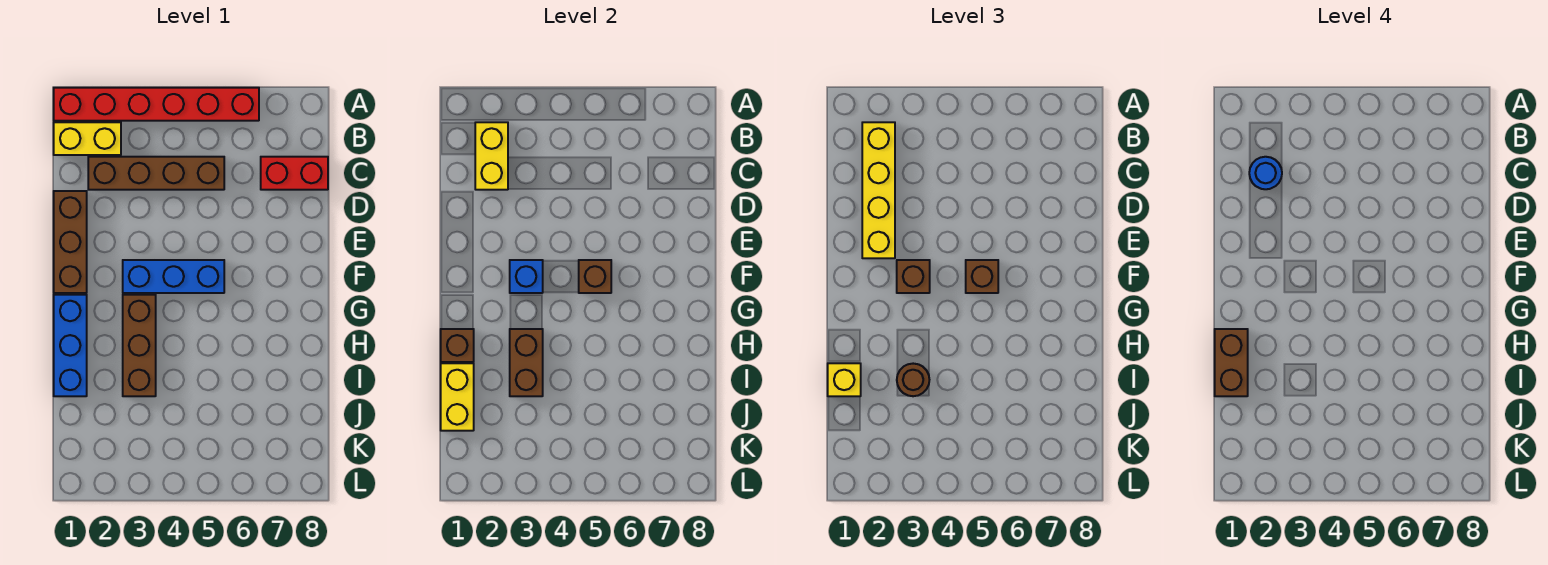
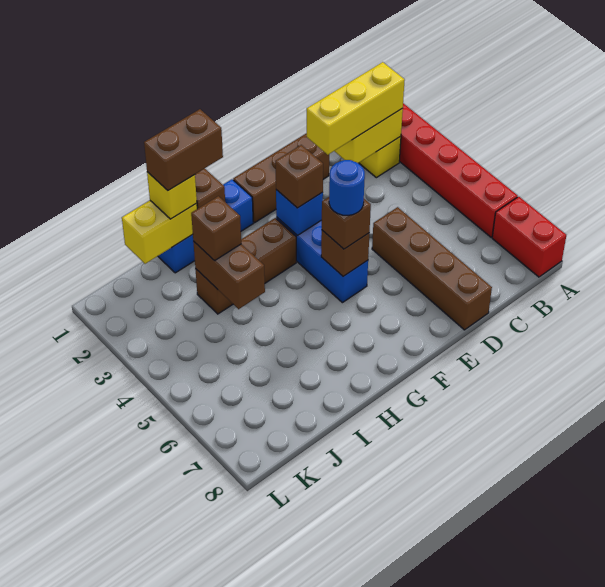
yellow 1x4 brick [862,122,895,258] -> yellow 1x3 brick [307,62,405,155]
brown 1x4 brick [88,157,224,190] -> brown 1x4 brick moved to [372,207,492,330]
blue 1x1 round brick [1249,157,1282,189] -> blue 1x1 round brick moved to [329,160,365,216]
red 1x2 brick [261,157,328,190] -> red 1x2 brick moved to [492,197,566,277]
brown 1x2 brick [510,329,543,396] -> brown 1x2 brick turned to [193,241,265,309]
brown 1x1 round brick [897,364,929,396] -> brown 1x1 brick [191,196,241,261]

